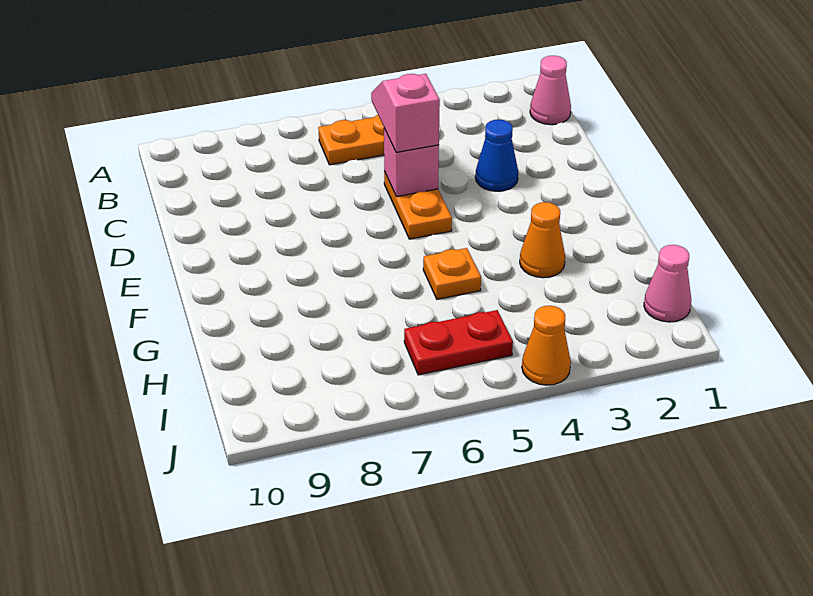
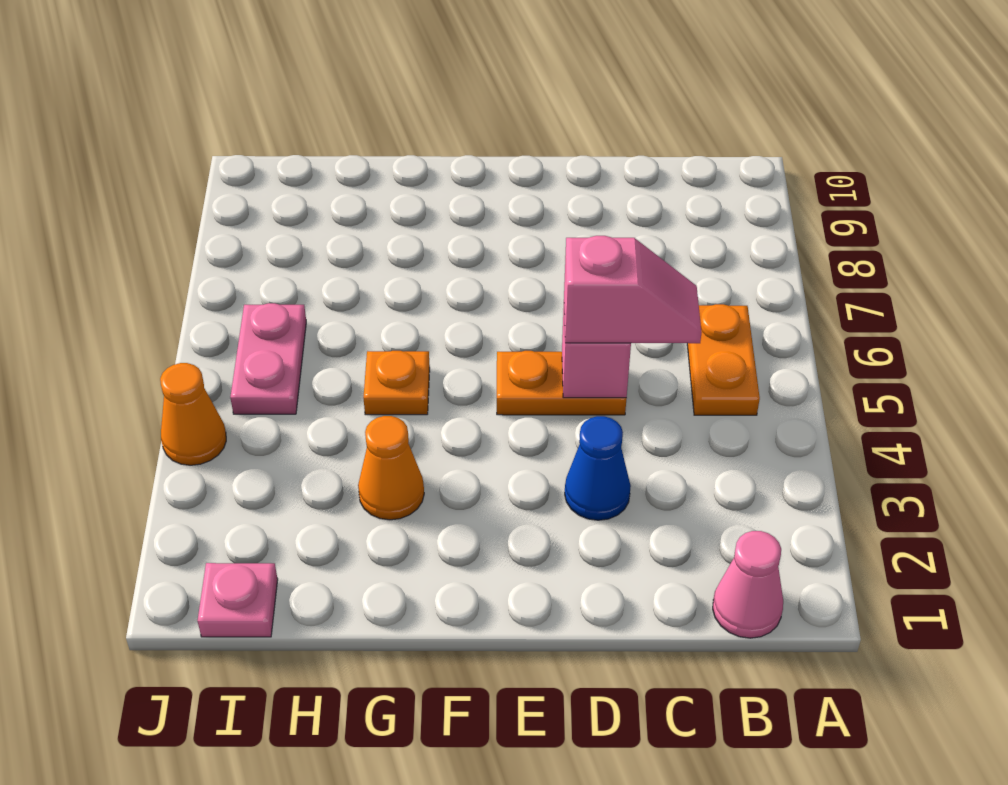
pink 1x1 cone [644,245,691,322] -> pink 1x1 plate [197,563,278,637]
red 1x2 plate [404,310,513,375] -> pink 1x2 plate [230,303,306,414]

